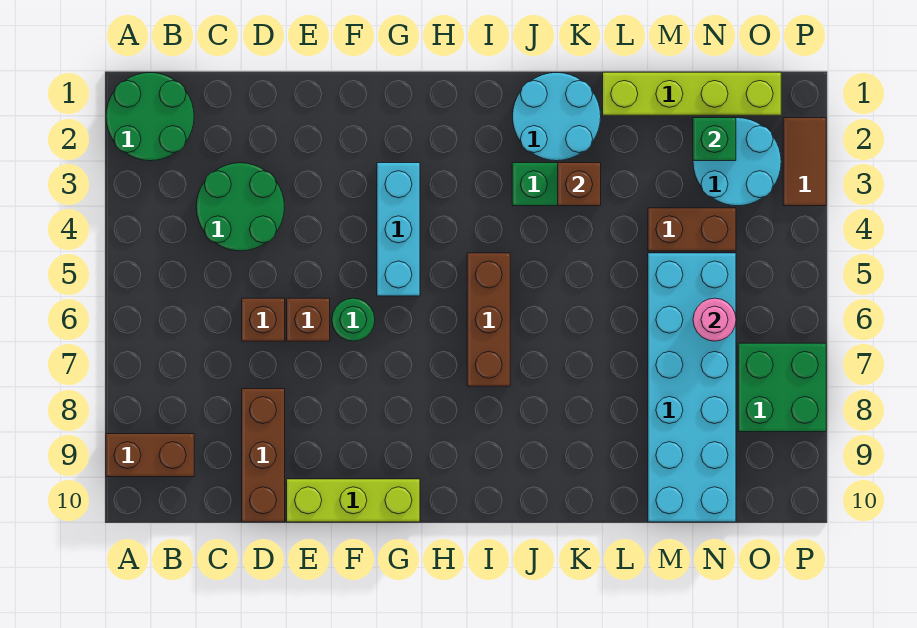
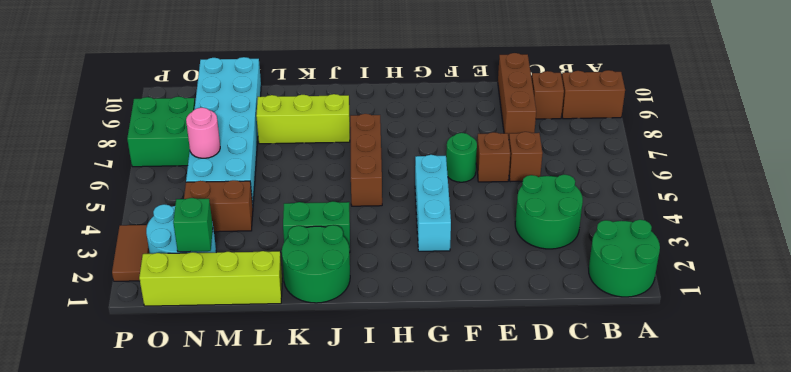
lime 1x3 brick [287,479,420,522] -> lime 1x3 brick moved to [256,94,350,144]
cyan 2x2 round brick [512,73,601,161] -> green 2x2 round brick [282,225,350,303]
brown 1x1 brick [558,163,601,206] -> brown 1x1 brick moved to [532,71,564,119]

